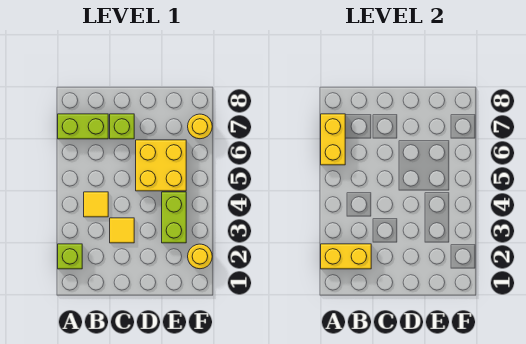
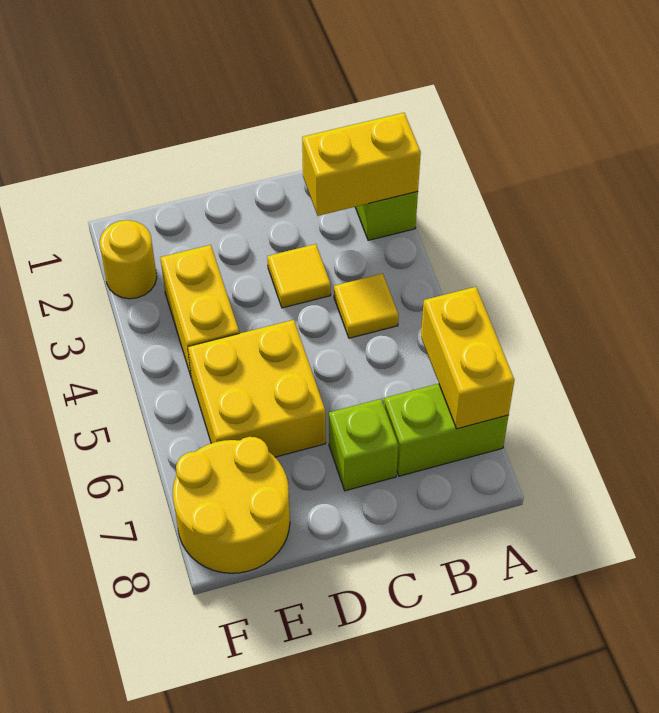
lime 1x2 brick [162,192,186,243] -> yellow 1x2 brick [160,245,239,378]
yellow 1x1 round brick [188,114,212,139] -> yellow 2x2 round brick [173,437,290,573]

